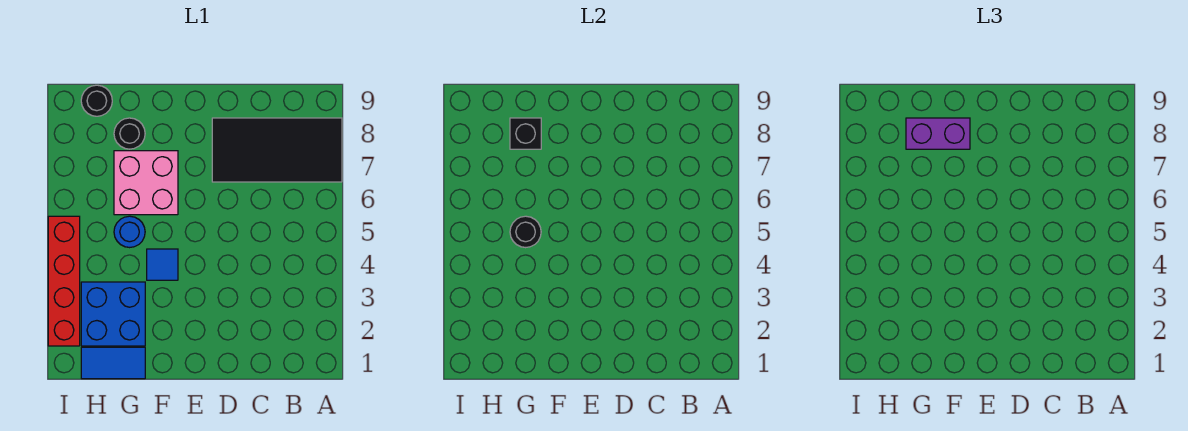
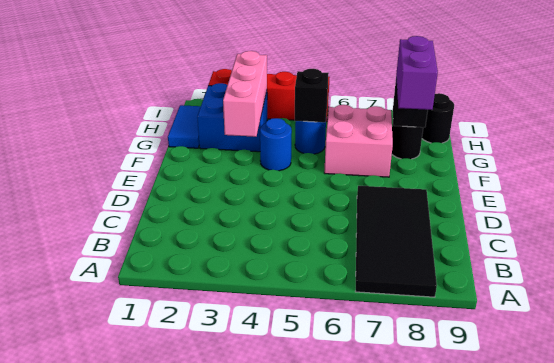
none -> pink 1x3 brick [223,51,267,137]
blue 1x1 tile [147,249,178,280] -> blue 1x1 round brick [260,118,292,171]
black 1x1 round brick [510,216,541,248] -> black 1x1 brick [295,69,329,122]

